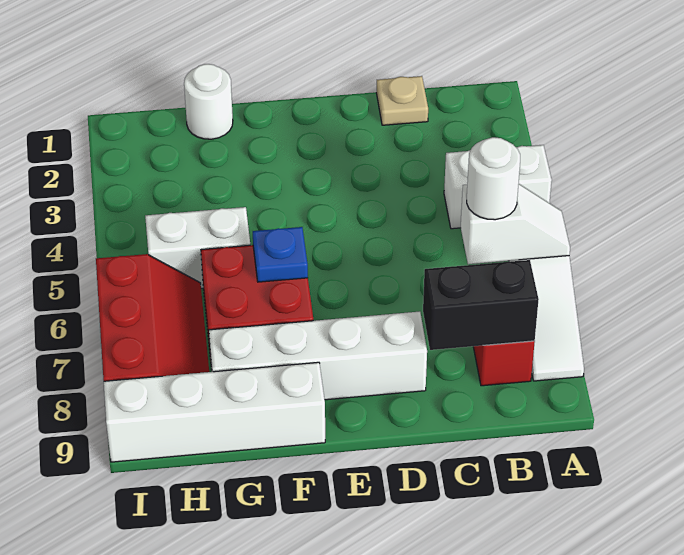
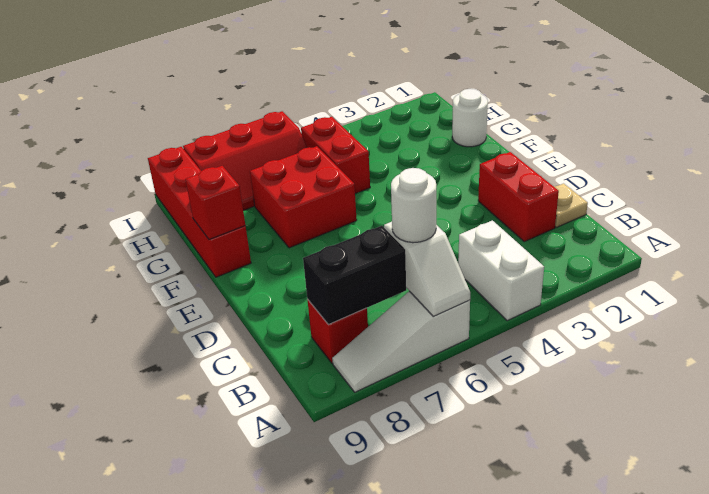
black 1x2 brick [423,260,539,350] -> black 1x2 brick turned to [303,226,406,325]
none -> red 1x2 brick [478,152,559,242]
white 1x4 brick [209,312,427,400] -> none
blue 1x1 plate [253,227,308,282] -> none
white 1x4 brick [104,362,325,462] -> red 1x4 brick [148,147,251,277]
none -> red 1x1 brick [186,166,245,239]
white 1x2 brick [145,207,250,288] -> red 1x2 brick [301,117,370,194]

